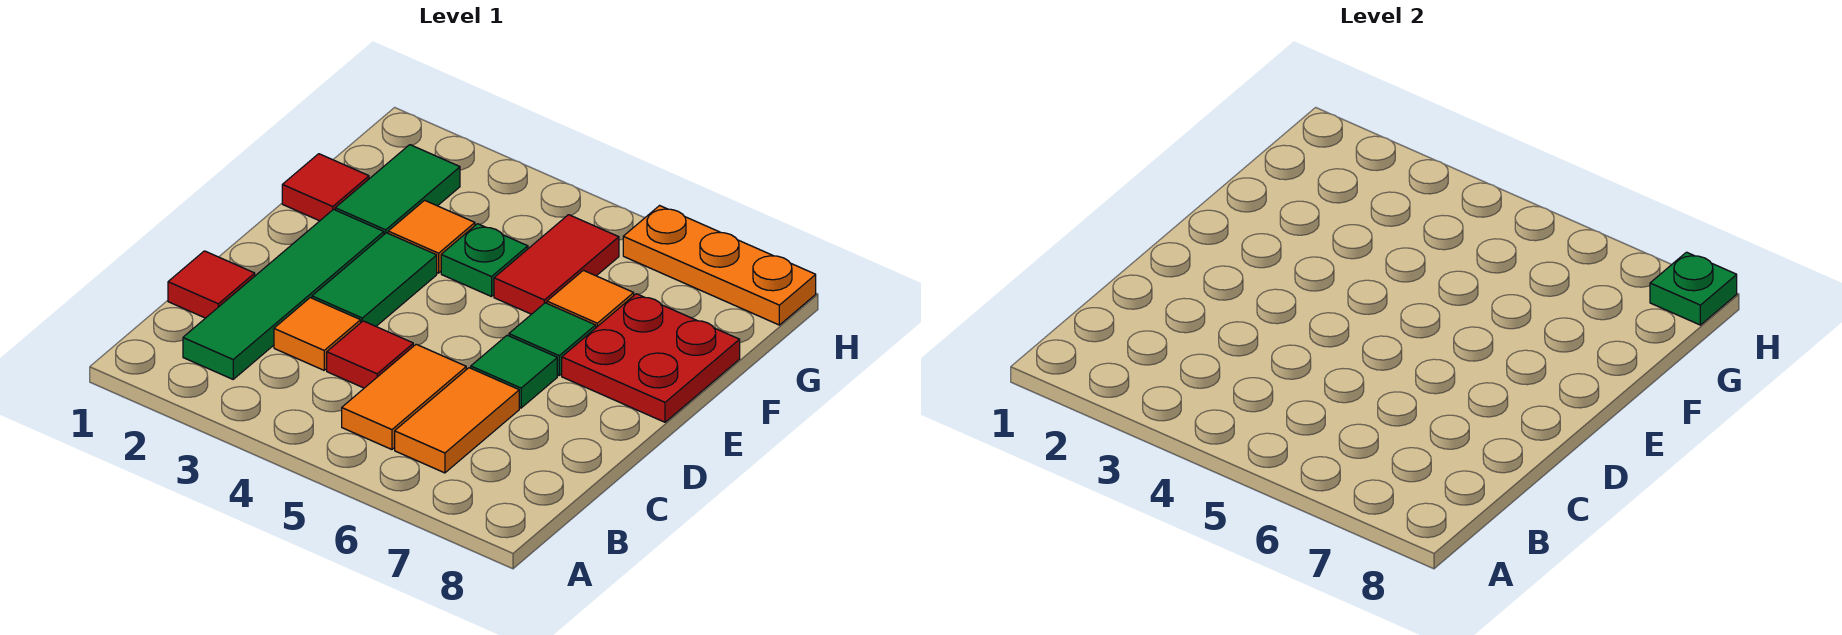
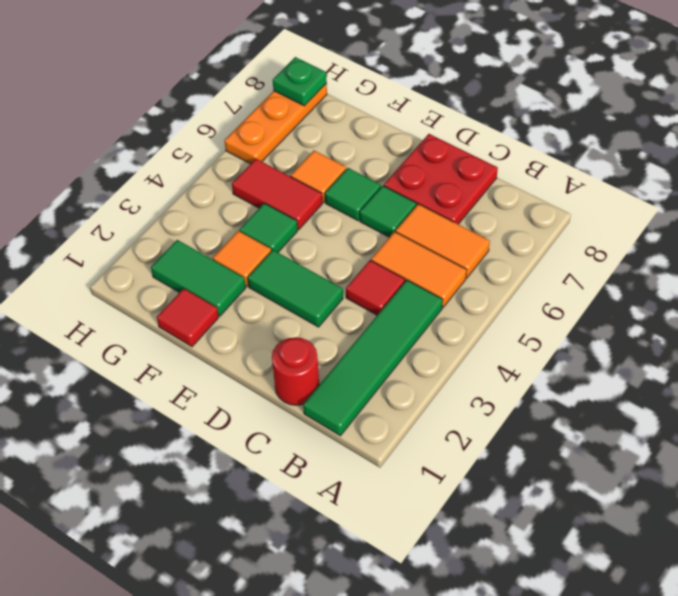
green 1x4 tile [183,209,384,379] -> green 1x4 tile turned to [303,280,443,436]
red 1x1 tile [168,251,255,318] -> red 1x1 round brick [272,337,319,405]
orange 1x1 tile [274,298,361,370] -> none
red 2x2 plate [562,294,740,422] -> red 2x2 plate moved to [384,134,498,224]
green 1x1 plate [441,224,528,297] -> green 1x1 tile [239,203,298,252]

